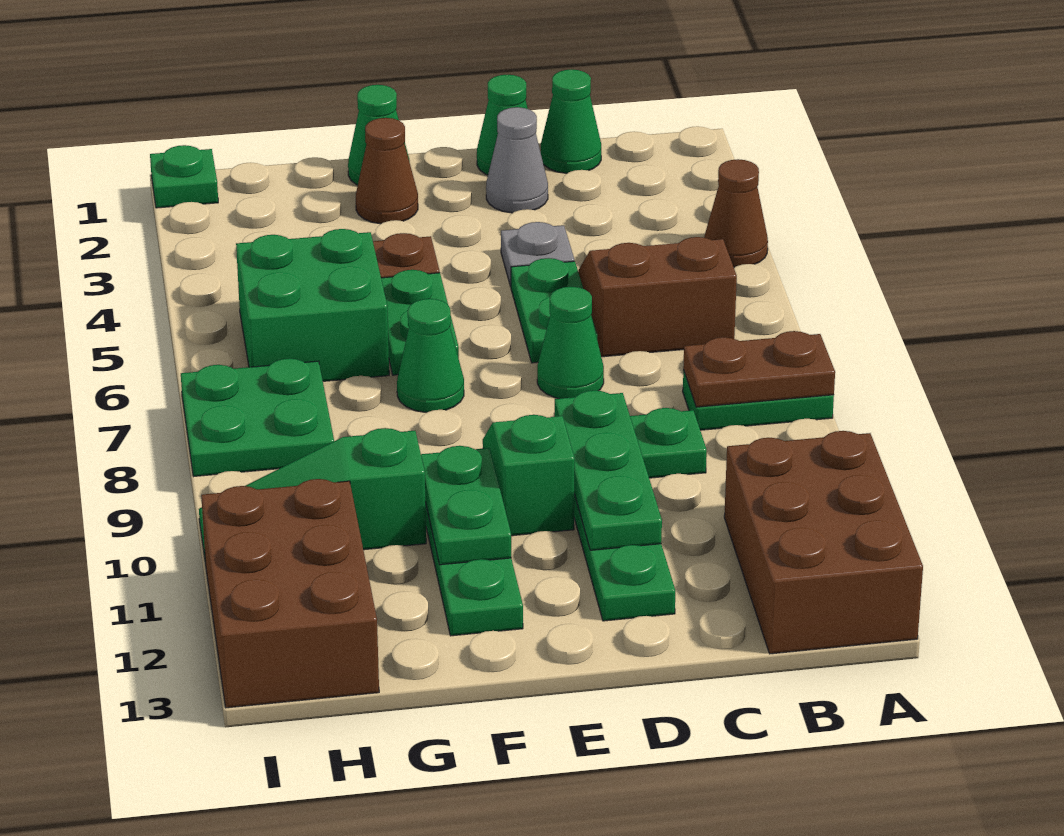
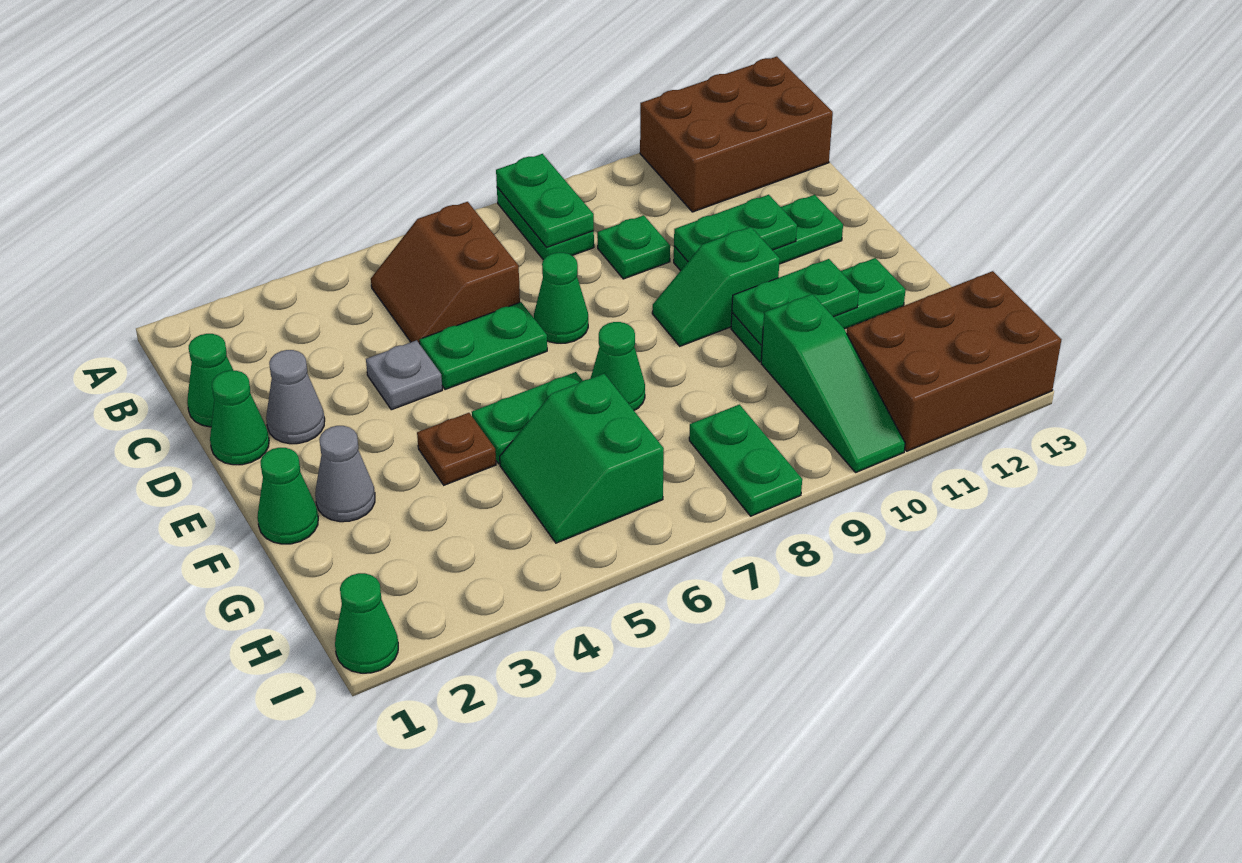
brown 1x1 cone [704,159,768,267] -> none
brown 1x2 plate [683,331,835,407] -> green 1x2 plate [496,154,594,247]
green 1x3 plate [554,390,662,550] -> green 1x2 plate [674,195,797,261]
brown 1x1 cone [356,118,418,224] -> grey 1x1 cone [315,426,375,522]
green 2x2 brick [236,229,389,381] -> green 2x2 slope [500,374,664,543]
green 2x2 plate [181,358,334,476] -> green 1x2 plate [689,405,802,516]
green 1x1 plate [150,145,218,208] -> green 1x1 cone [335,573,398,673]

